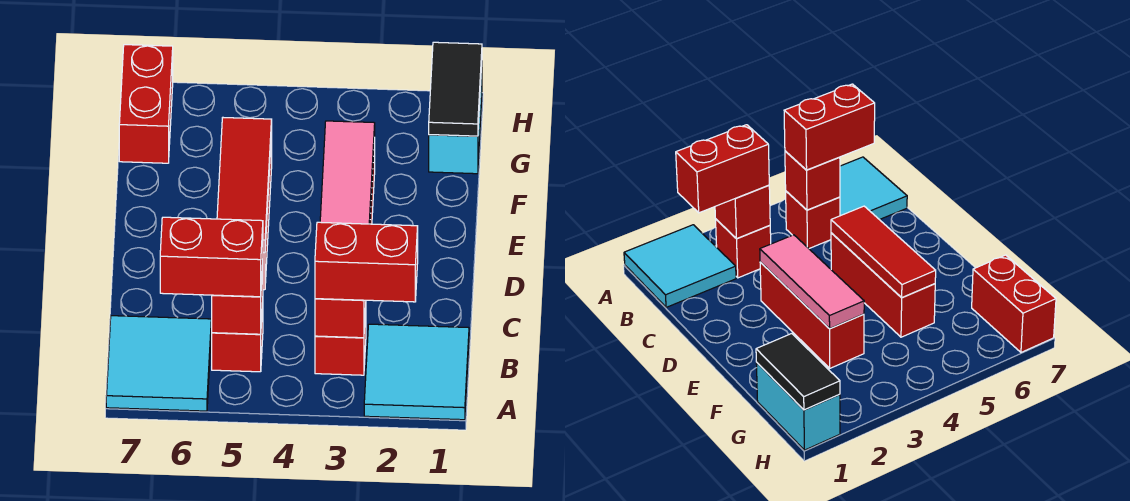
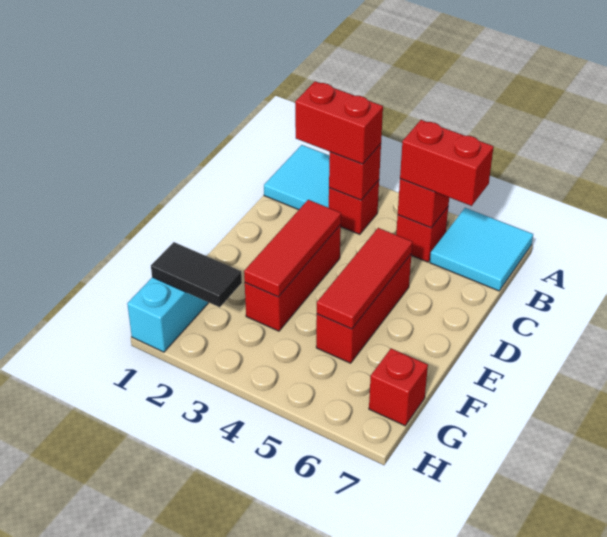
pink 1x3 tile [320,121,375,224] -> red 1x3 tile [244,200,341,297]
black 1x2 tile [429,42,482,136] -> black 1x2 tile turned to [151,242,242,307]
red 1x2 brick [119,45,173,163] -> red 1x1 brick [369,349,428,426]

